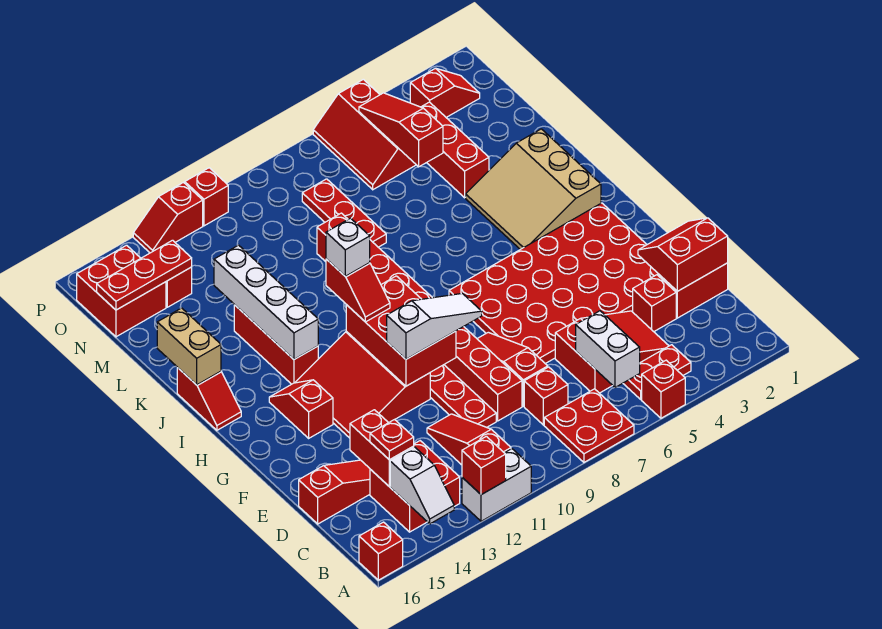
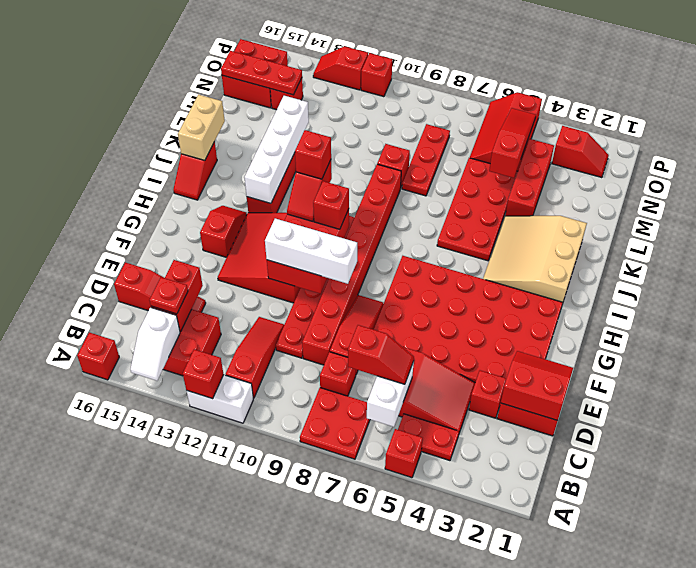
none -> red 1x2 slope [348,325,414,384]
white 1x3 slope [387,293,482,359] -> white 1x3 brick [265,219,357,284]
none -> red 1x1 brick [313,181,349,229]
white 1x1 brick [326,218,370,276] -> red 1x1 brick [295,130,331,179]
none -> red 2x4 plate [437,158,518,261]

